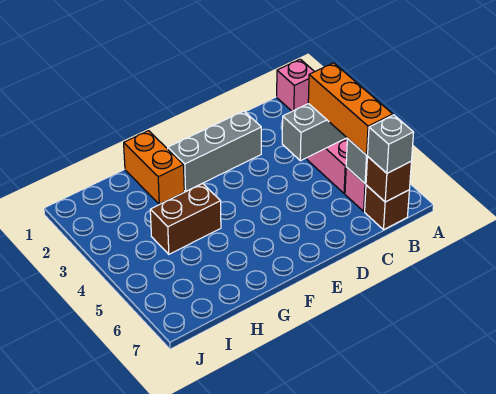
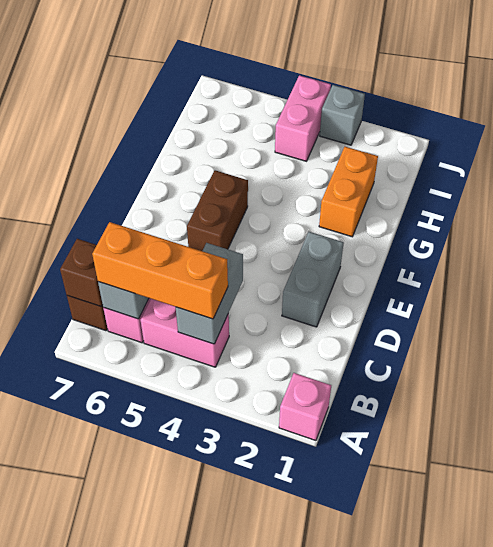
grey 1x1 brick [368,115,414,173] -> grey 1x1 brick moved to [320,85,365,145]
grey 1x3 brick [168,111,261,191] -> grey 1x2 brick [282,232,344,327]
orange 1x2 brick [124,131,184,204] -> orange 1x2 brick turned to [319,147,378,237]
brown 1x2 brick [150,183,221,254] -> brown 1x2 brick moved to [187,170,248,251]
none -> pink 1x2 brick [275,75,331,161]

